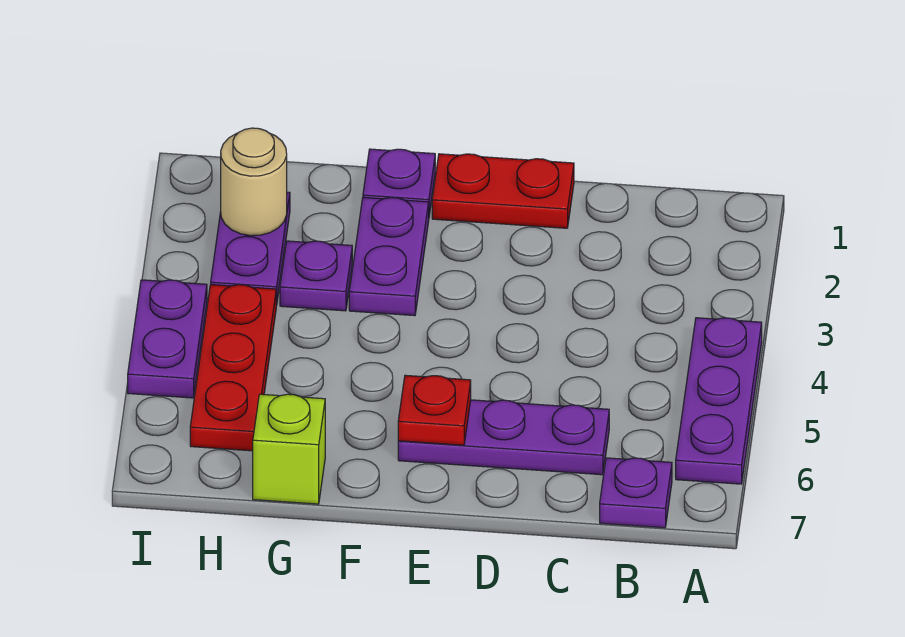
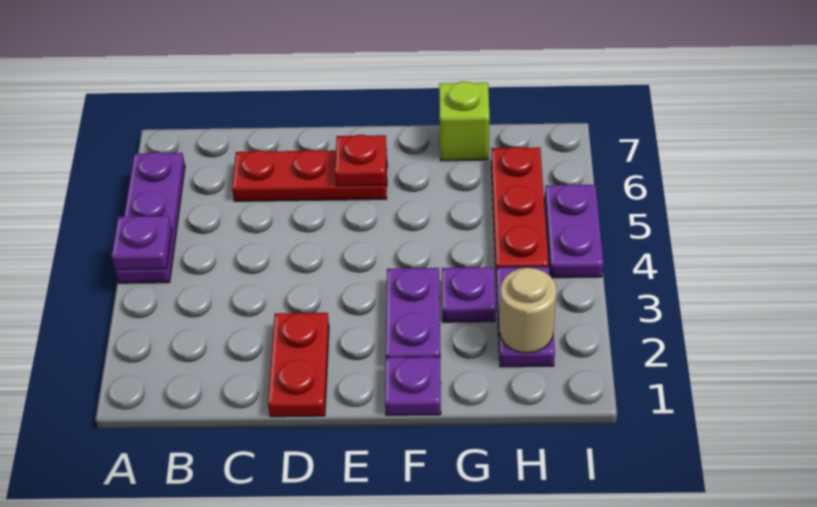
purple 1x1 plate [600,458,672,528] -> purple 1x1 plate moved to [111,216,172,270]
purple 1x3 plate [398,400,609,475] -> red 1x3 plate [232,150,387,201]
red 1x2 plate [432,154,574,228] -> red 1x2 plate turned to [268,313,329,417]

